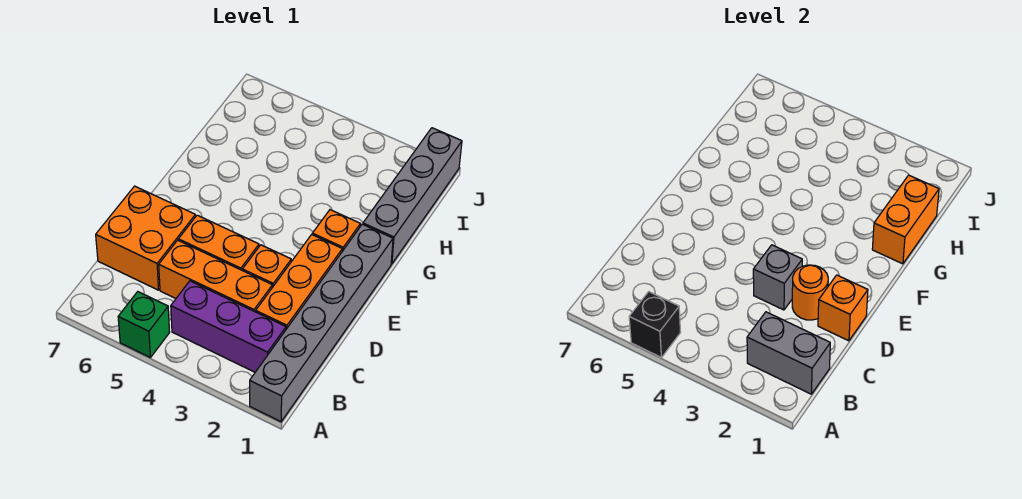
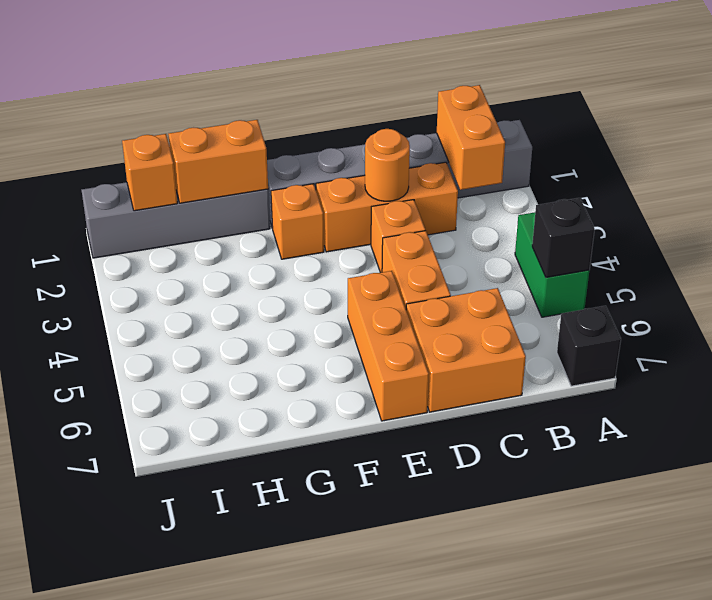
green 1x1 brick [118,292,170,358] -> green 1x2 brick [515,212,589,317]
none -> black 1x1 brick [557,306,621,386]
grey 1x2 brick [747,312,830,394] -> orange 1x2 brick [437,85,505,190]
purple 1x3 brick [171,281,286,372] -> none
orange 1x3 brick [159,240,272,312] -> orange 1x3 brick moved to [348,271,429,421]
orange 1x1 brick [818,275,868,341] -> orange 1x1 brick moved to [122,134,177,211]
grey 1x1 brick [753,245,802,310] -> none

